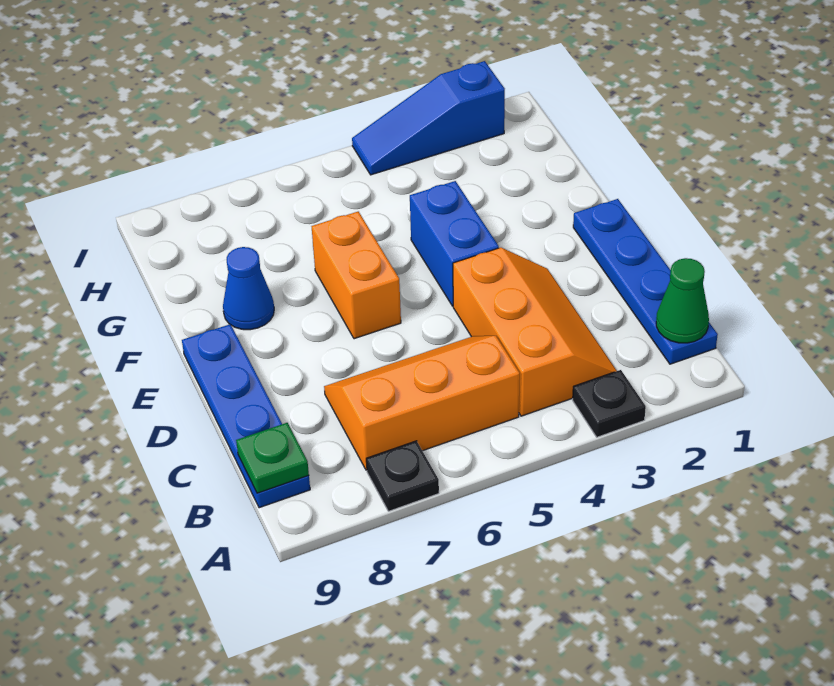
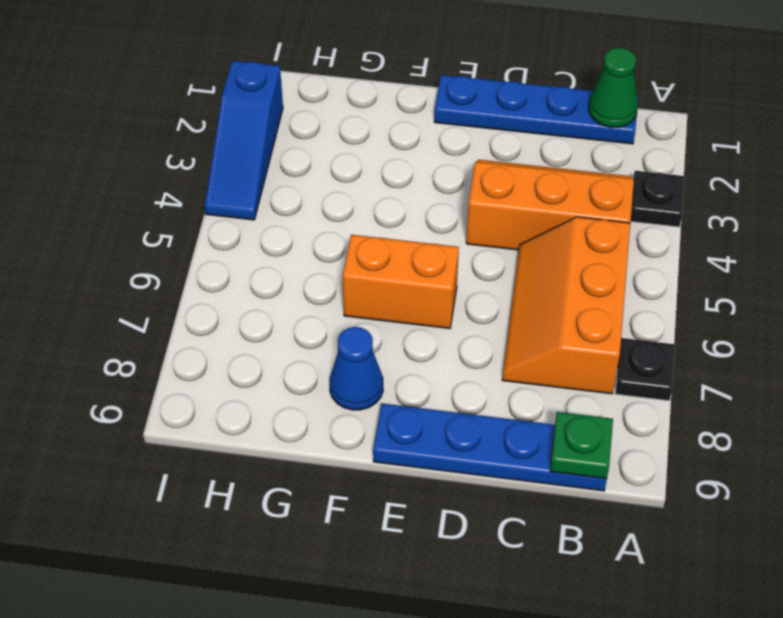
blue 1x2 brick [410,181,499,306] -> none

